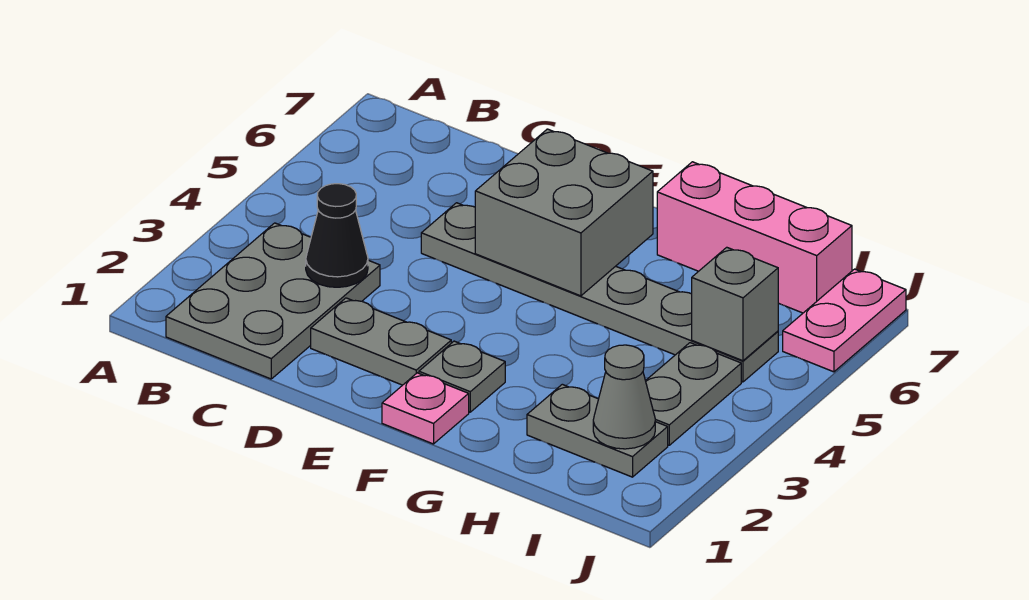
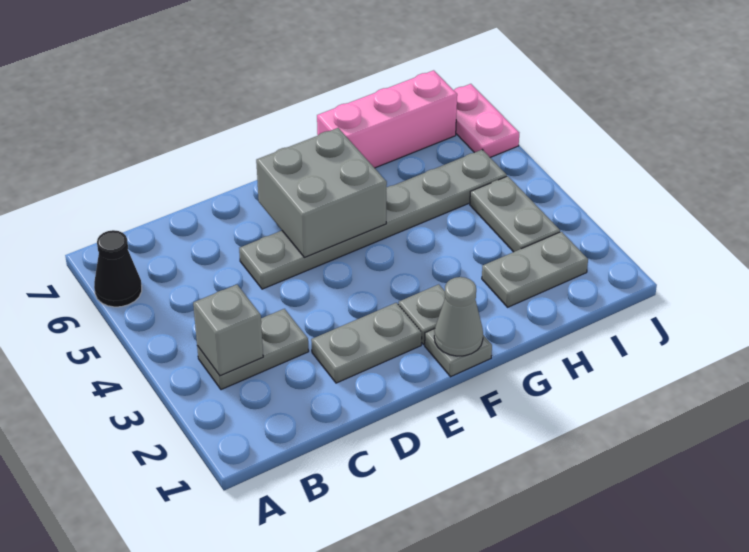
grey 2x3 plate [166,223,380,379] -> grey 1x2 plate [197,309,309,390]
black 1x1 cone [306,184,368,287] -> black 1x1 cone moved to [94,230,142,307]
pink 1x1 plate [382,373,469,444] -> grey 1x1 plate [425,329,492,377]
grey 1x1 cone [593,345,655,449] -> grey 1x1 cone moved to [434,277,483,356]
grey 1x1 brick [692,247,779,361] -> grey 1x1 brick moved to [193,285,263,376]

